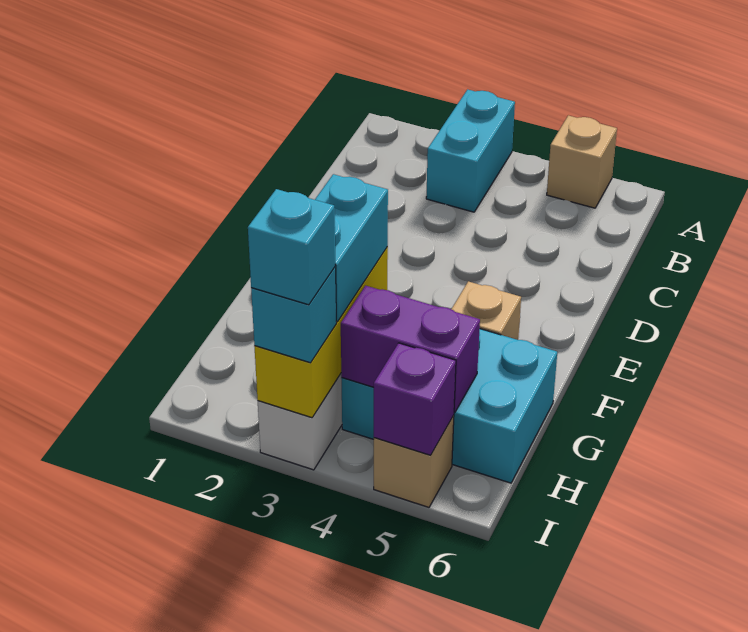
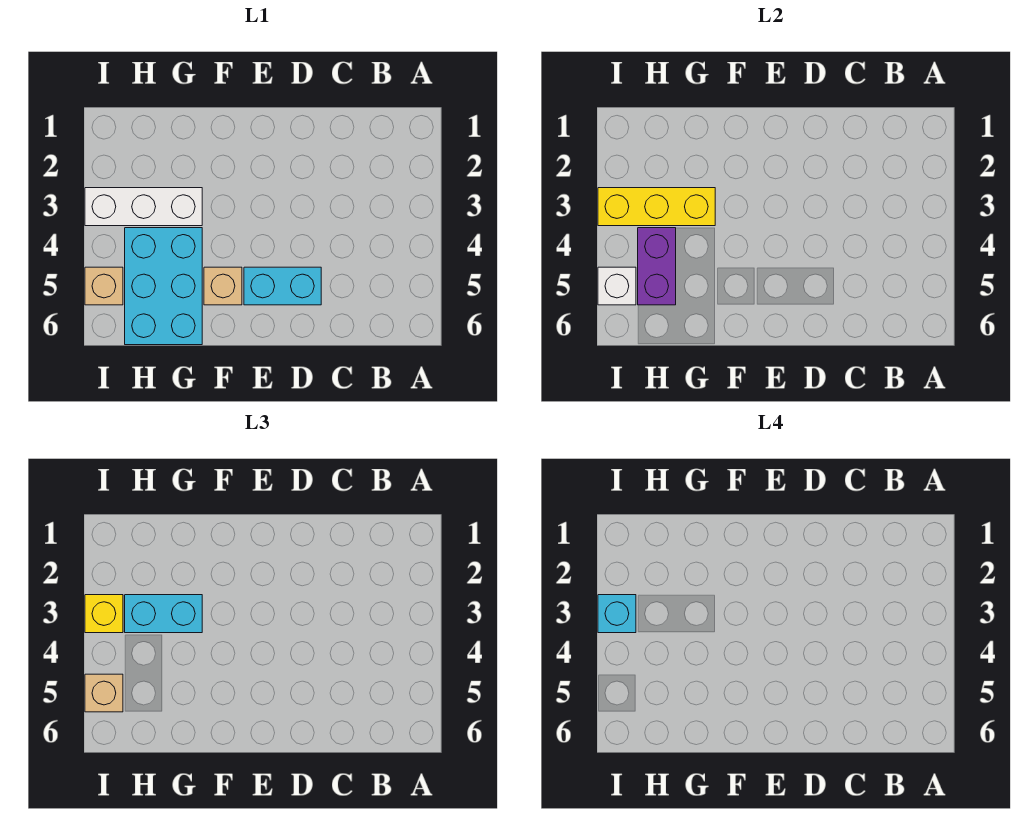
cyan 1x2 brick [426,89,515,212] -> cyan 1x2 brick moved to [244,267,321,305]
tan 1x1 brick [547,115,617,208] -> tan 1x1 brick moved to [85,674,123,712]
cyan 1x1 brick [251,267,337,363] -> yellow 1x1 brick [85,595,123,633]
purple 1x1 brick [374,343,456,455] -> white 1x1 brick [598,267,636,305]

